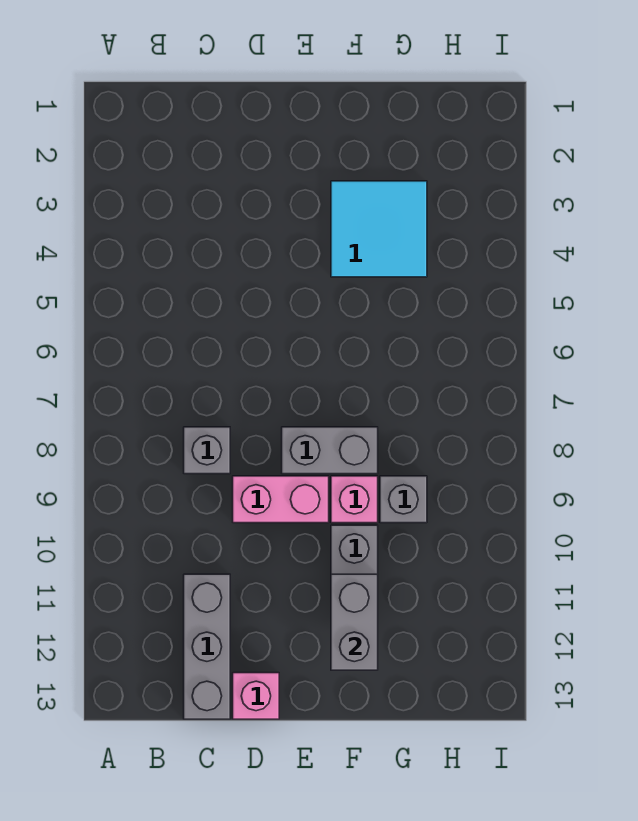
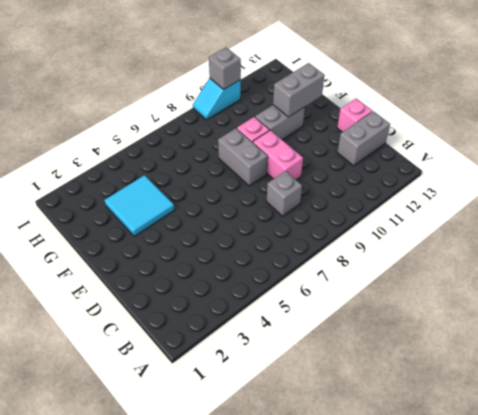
grey 1x3 brick [184,574,230,719] -> grey 1x2 brick [337,111,390,166]
grey 1x1 brick [380,476,427,523] -> grey 1x1 brick moved to [209,48,241,89]
none -> cyan 1x2 slope [193,78,241,120]

